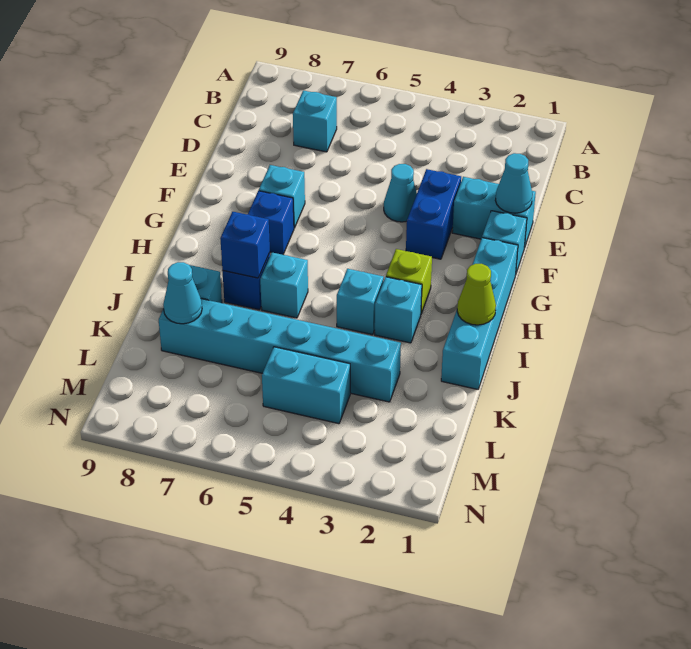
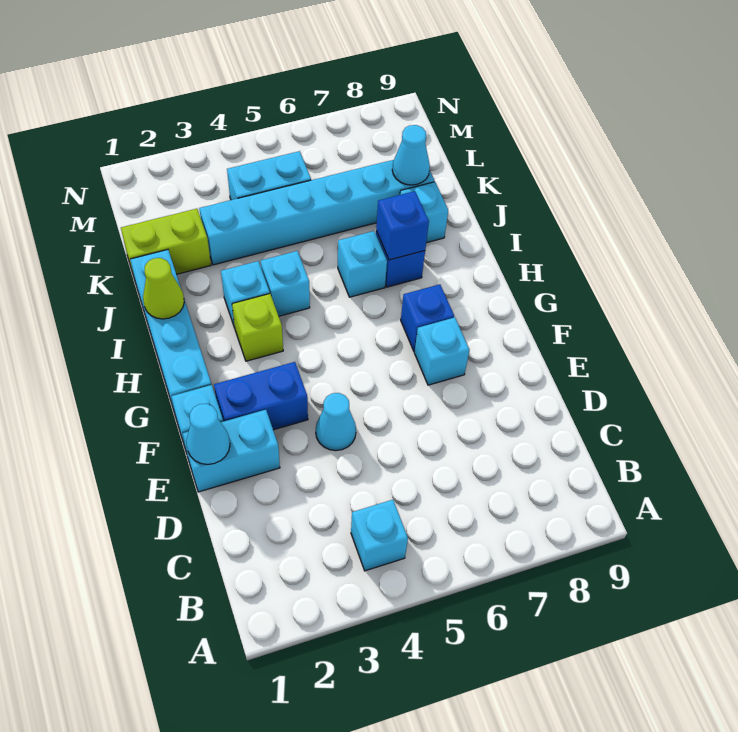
cyan 1x1 brick [293,90,337,152] -> cyan 1x1 brick moved to [351,500,408,571]
blue 1x2 brick [406,169,461,259] -> blue 1x2 brick turned to [214,362,308,430]
none -> lime 1x2 brick [121,209,211,280]

